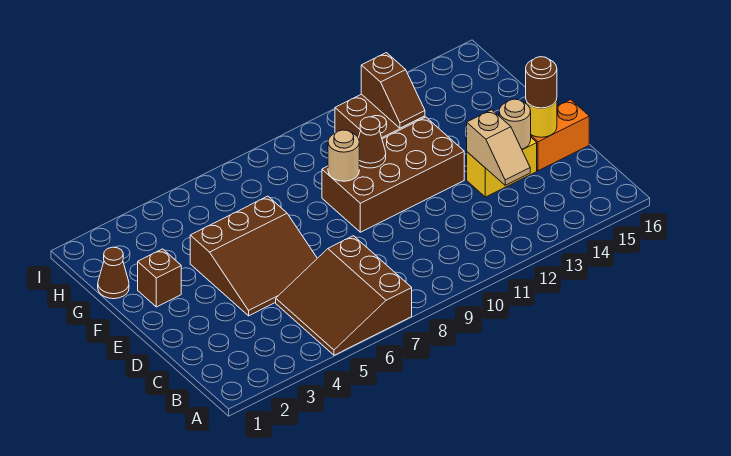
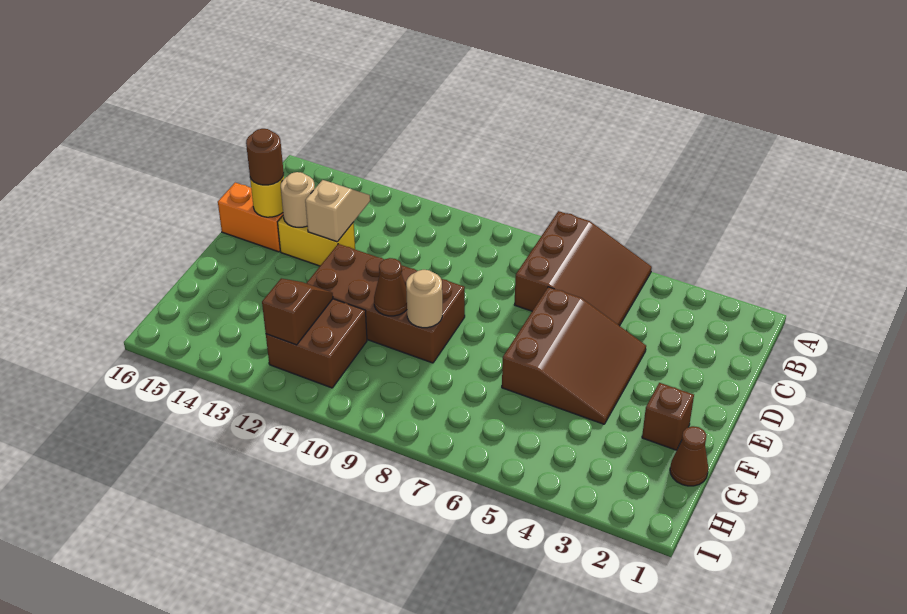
brown 3x3 slope [190,196,317,316] -> brown 3x3 slope turned to [502,287,646,424]

